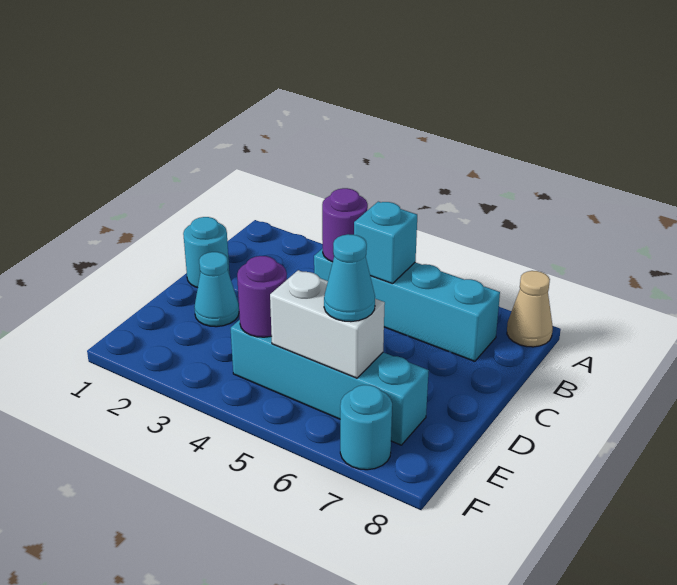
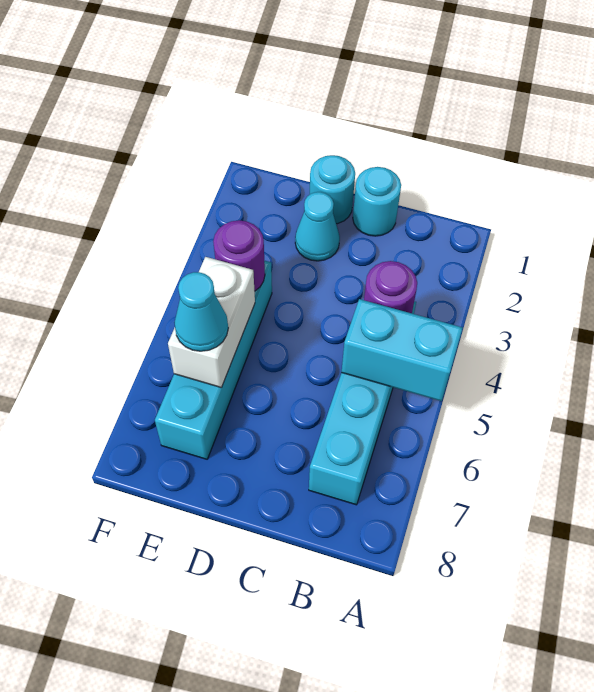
tan 1x1 cone [507,271,553,347] -> none
cyan 1x1 brick [354,202,417,284] -> cyan 1x2 brick [341,299,462,401]
cyan 1x1 round brick [340,385,392,470] -> cyan 1x1 round brick moved to [310,155,355,224]

